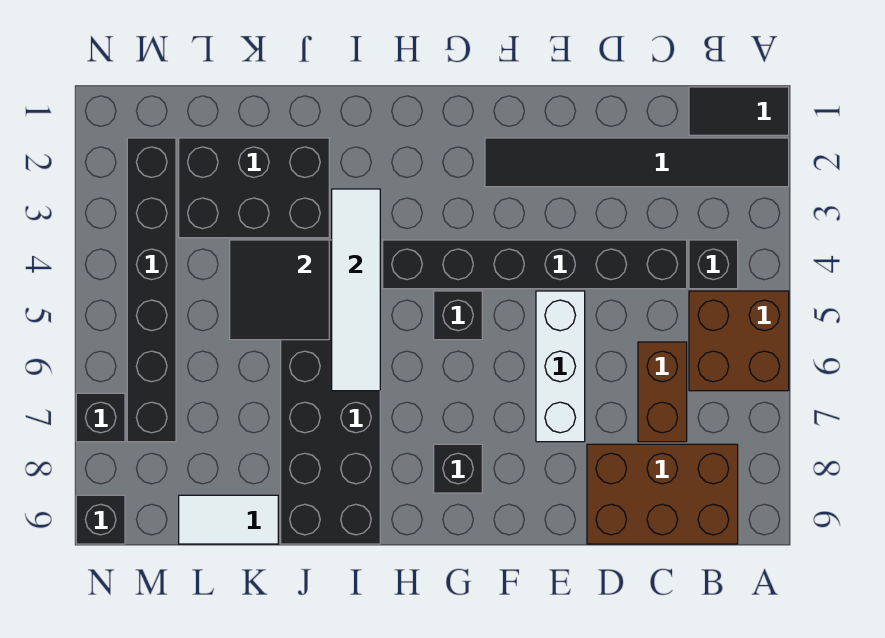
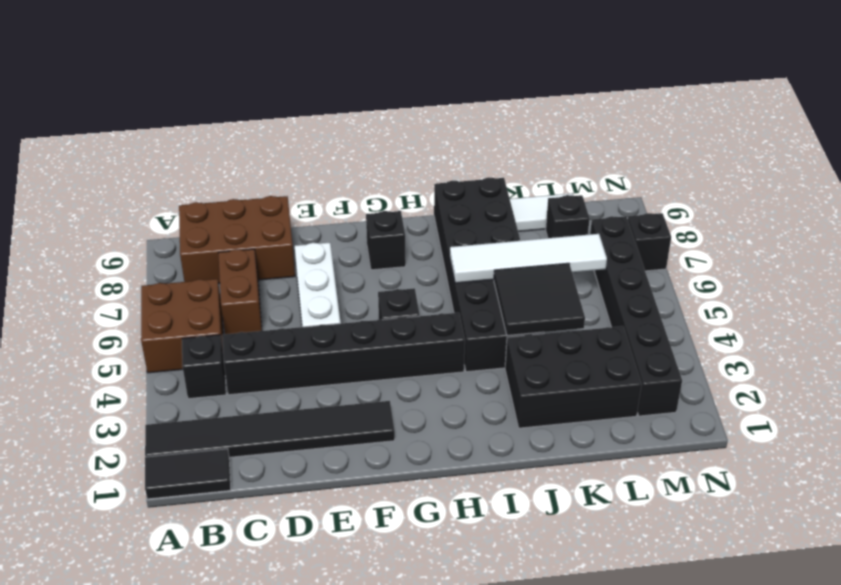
white 1x4 tile [332,189,380,391] -> white 1x4 tile turned to [450,234,607,283]
black 1x1 brick [76,495,125,544] -> black 1x1 brick moved to [546,195,590,238]

